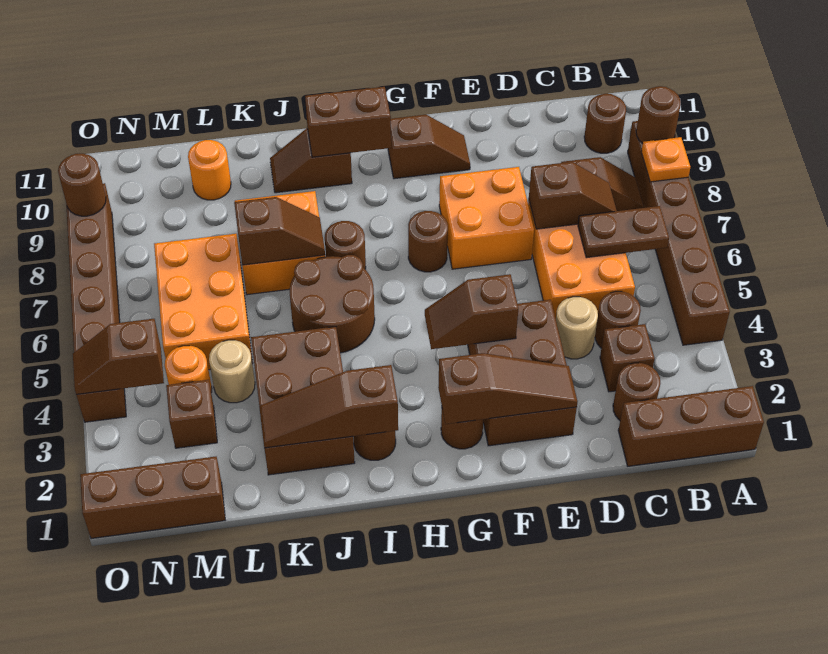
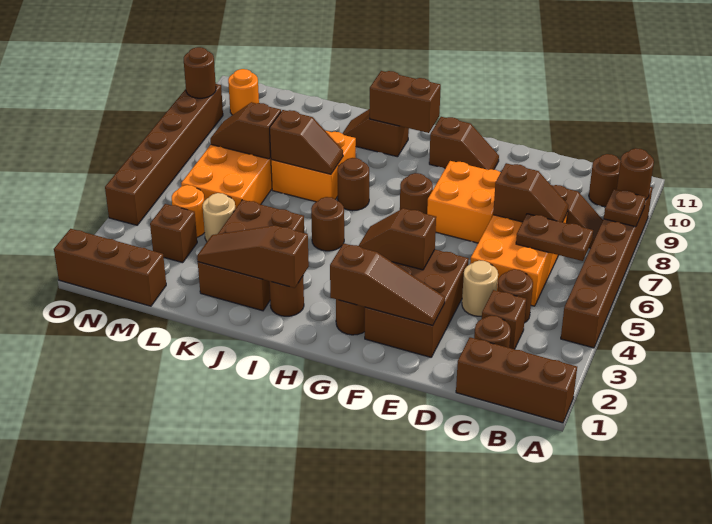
orange 1x1 plate [641,137,690,182] -> brown 1x1 plate [604,189,646,227]
brown 2x2 round brick [290,255,375,353] -> brown 1x1 round brick [311,197,344,251]
orange 1x1 round brick [188,140,231,200] -> orange 1x1 round brick moved to [228,69,259,115]
brown 1x2 slope [73,319,164,395] -> brown 1x2 slope moved to [210,102,281,159]

